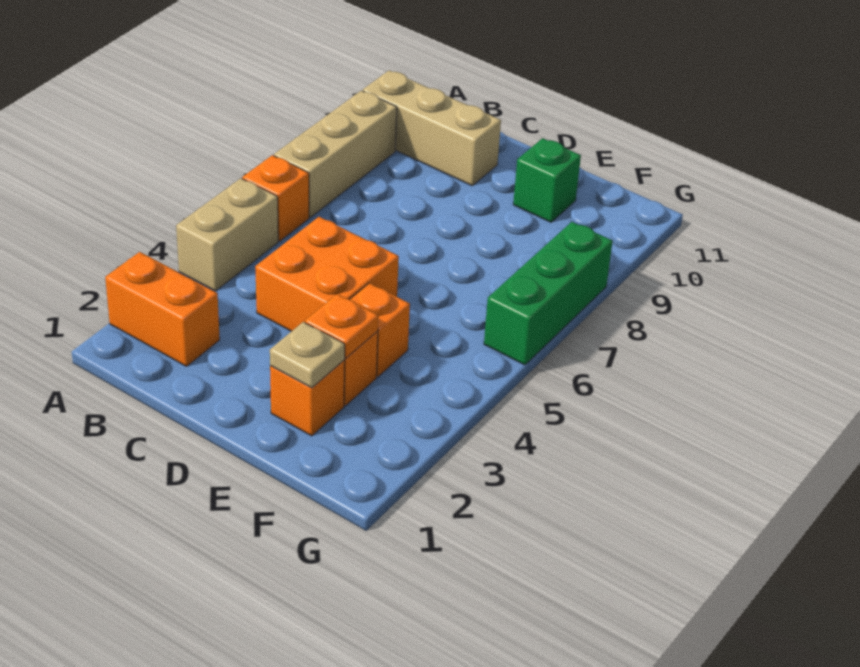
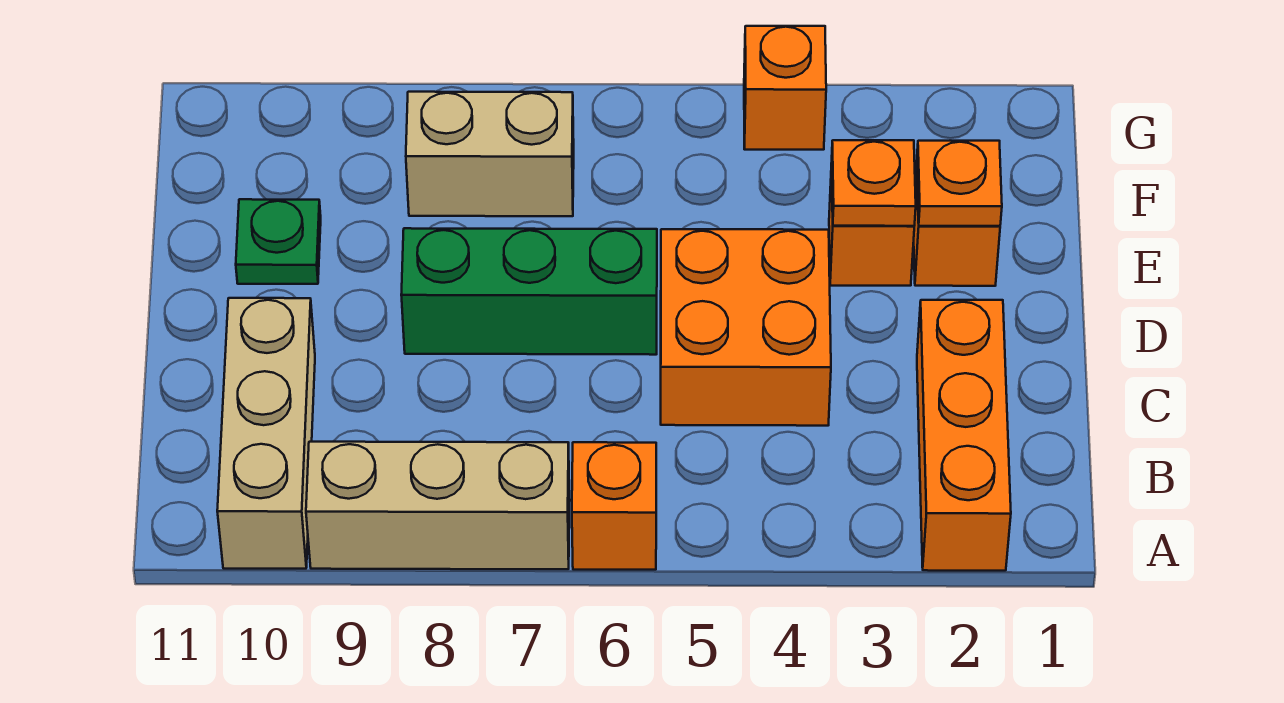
orange 1x2 brick [105,252,220,366] -> orange 1x3 brick [917,300,1011,571]
tan 1x2 brick [176,178,278,291] -> tan 1x2 brick moved to [406,92,574,216]
tan 1x1 plate [270,322,345,388] -> orange 1x1 plate [917,141,1002,226]
orange 1x1 brick [350,283,410,377] -> orange 1x1 brick moved to [744,26,826,150]
green 1x1 brick [513,138,581,222] -> green 1x1 plate [236,199,321,284]
green 1x3 brick [484,222,613,365] -> green 1x3 brick moved to [401,228,657,355]

